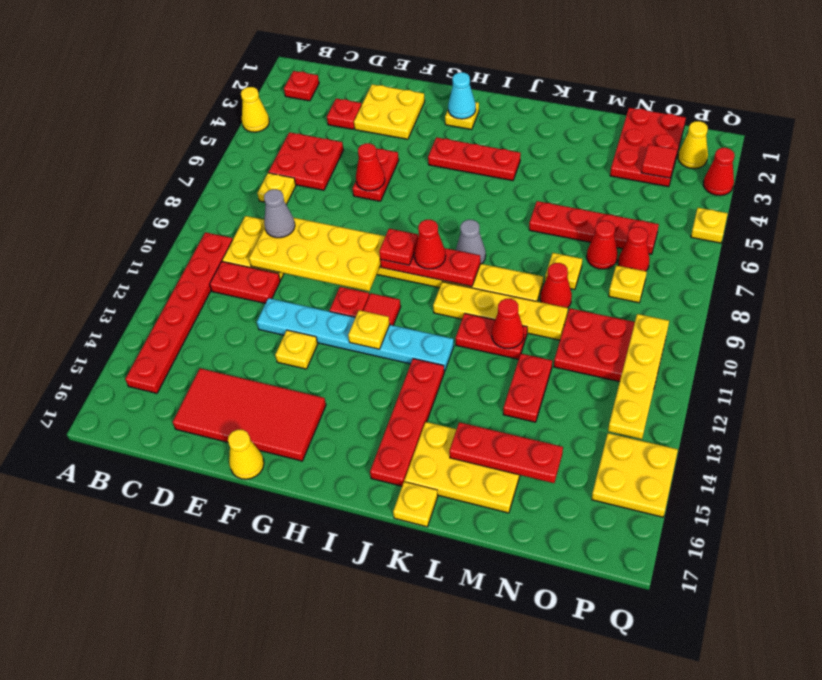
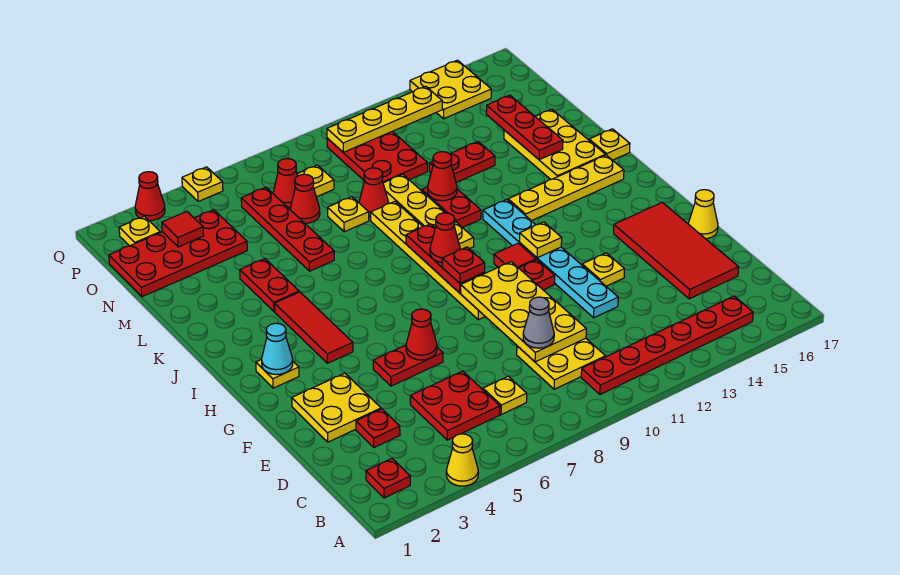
red 1x2 plate [210,262,280,303] -> red 1x2 plate moved to [240,259,299,312]
red 1x3 plate [428,137,521,181] -> red 1x3 tile [275,292,353,363]
grey 1x1 cone [456,220,486,264] -> none
red 1x4 plate [370,359,445,486] -> yellow 1x4 plate [508,155,624,221]
red 2x3 plate [610,108,686,187] -> red 2x4 plate [109,210,247,297]
yellow 1x1 cone [678,121,708,169] -> yellow 1x1 plate [119,216,160,246]

